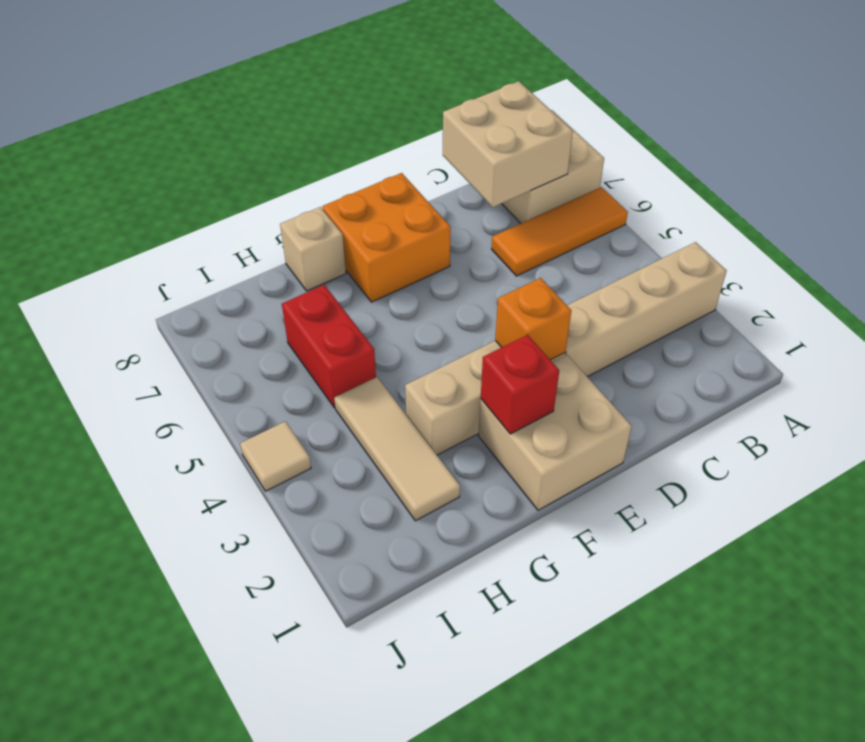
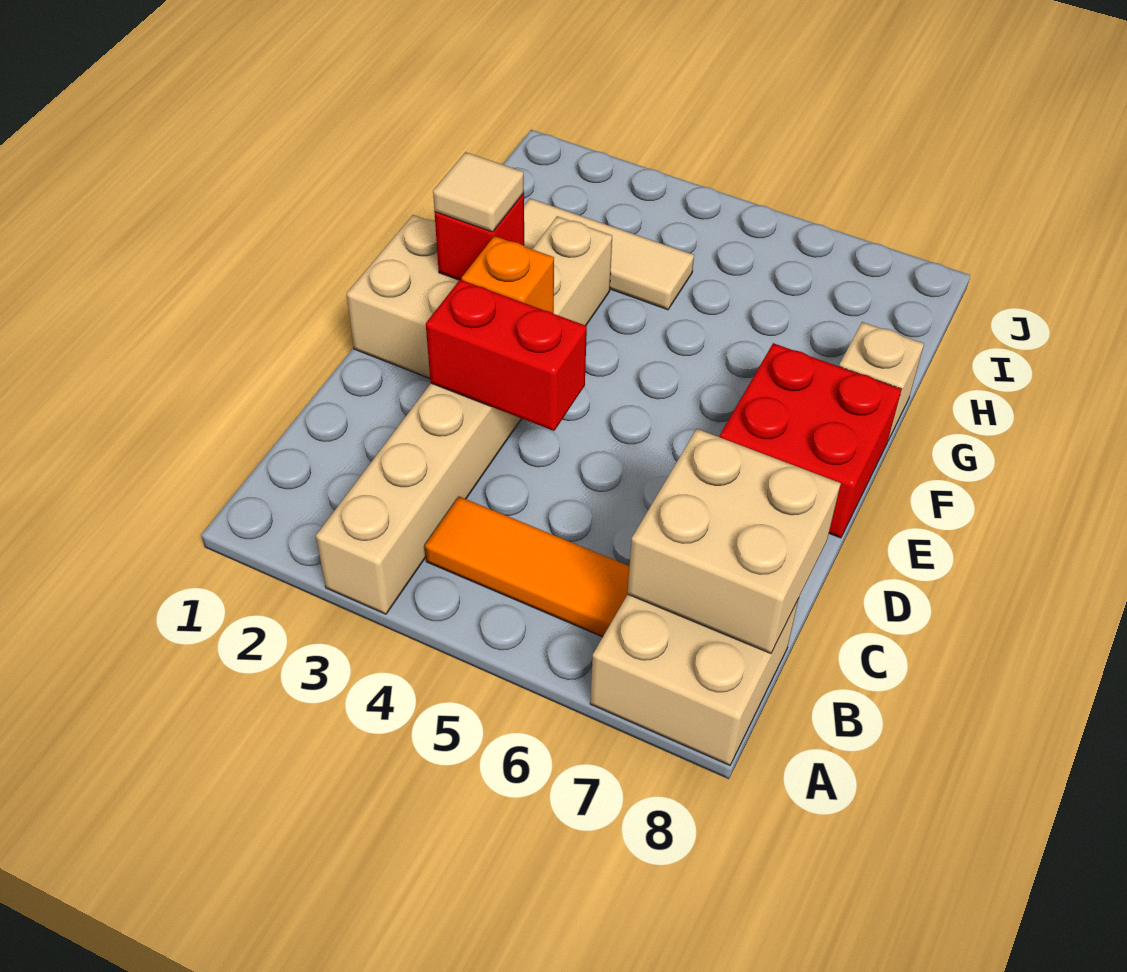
orange 1x3 tile [492,187,628,276] -> orange 1x3 tile turned to [425,497,630,637]
orange 2x2 brick [322,173,451,302] -> red 2x2 brick [720,343,902,538]
red 1x2 brick [282,285,376,408] -> red 1x2 brick moved to [426,280,587,431]
tan 1x1 tile [240,421,311,491] -> tan 1x1 tile moved to [433,152,524,232]

